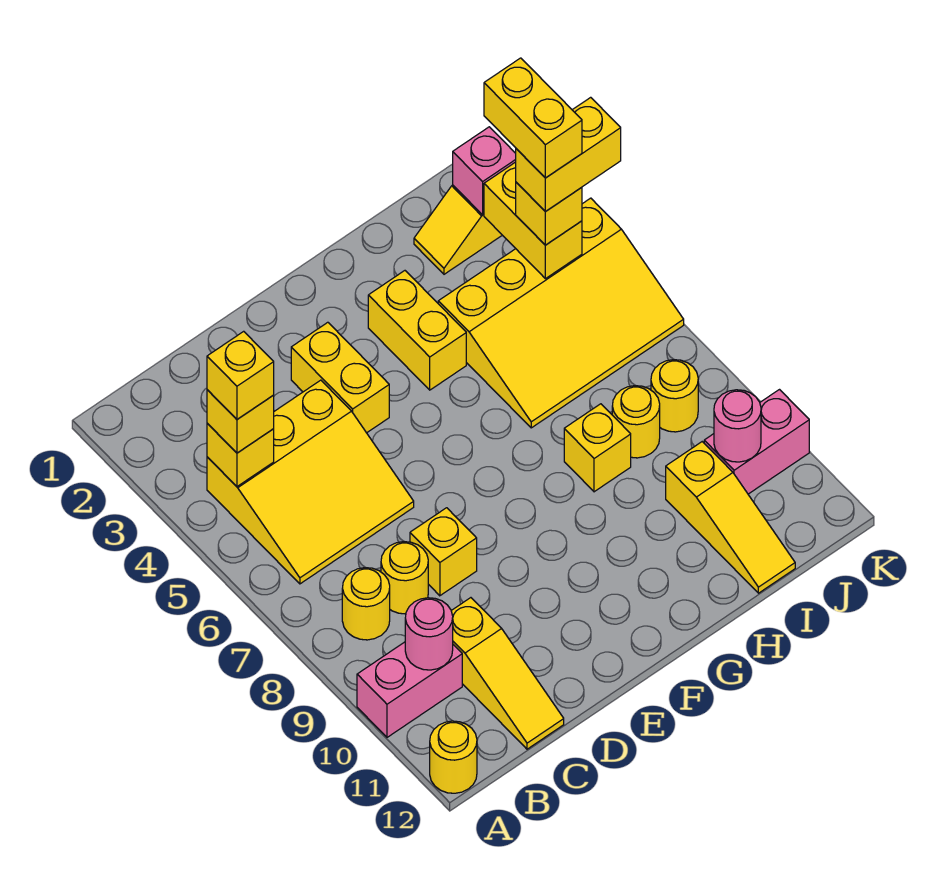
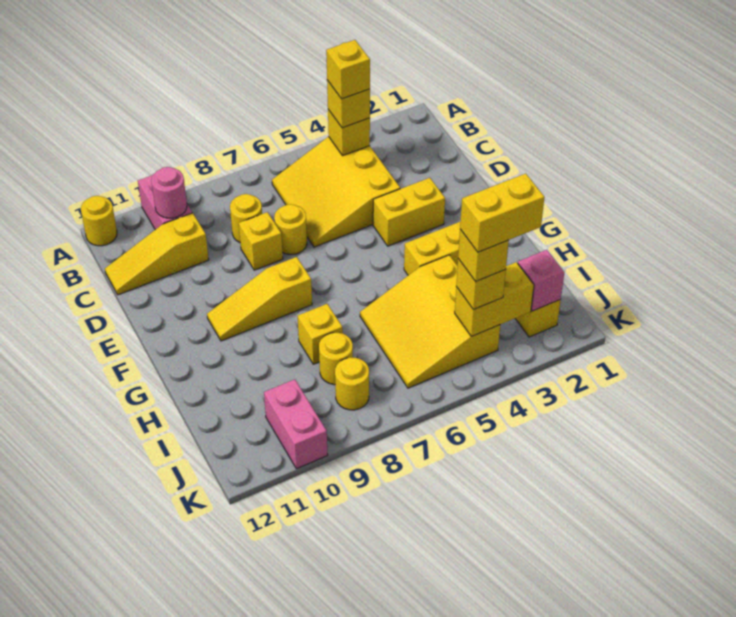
yellow 1x1 round brick [342,568,390,640] -> yellow 1x1 round brick moved to [274,204,307,254]
yellow 3x4 slope [438,198,684,428] -> yellow 3x3 slope [360,255,500,388]
yellow 1x3 slope [666,442,795,593] -> yellow 1x3 slope moved to [207,257,312,341]
yellow 1x2 brick [516,97,621,212] -> yellow 1x1 brick [458,229,509,281]
pink 1x1 round brick [714,390,761,462] -> none

